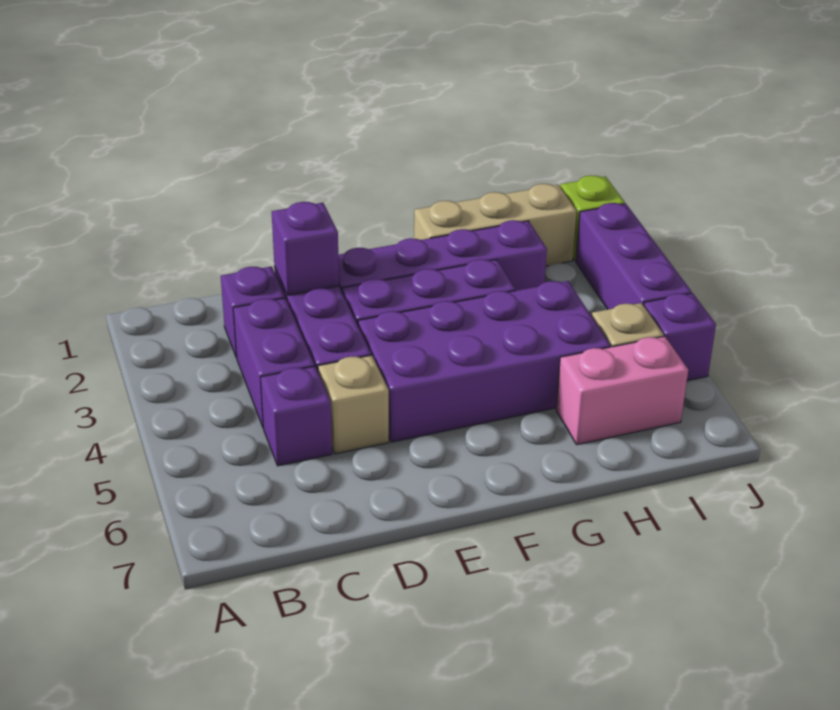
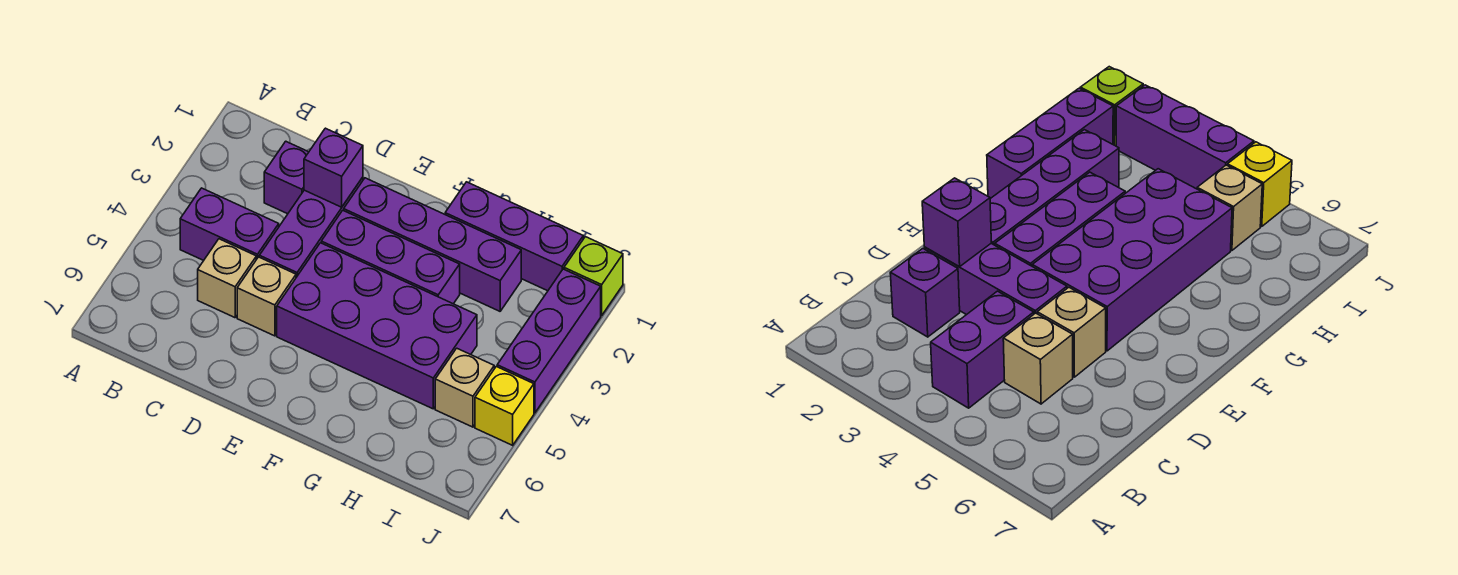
purple 1x2 brick [233,298,315,428] -> purple 1x2 brick turned to [180,188,279,261]
purple 1x1 brick [260,366,332,466] -> tan 1x1 brick [198,239,256,318]
tan 1x3 brick [414,184,577,266] -> purple 1x3 brick [445,182,583,291]
pink 1x2 brick [556,336,688,445] -> none
purple 1x1 brick [644,293,716,381] -> yellow 1x1 brick [475,366,534,445]

